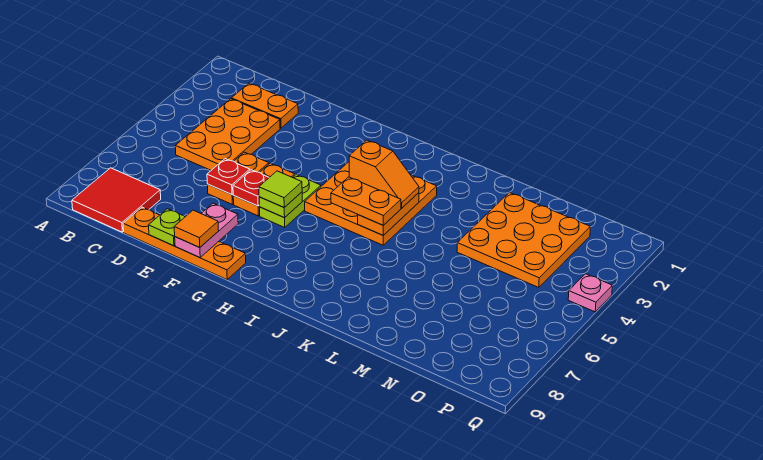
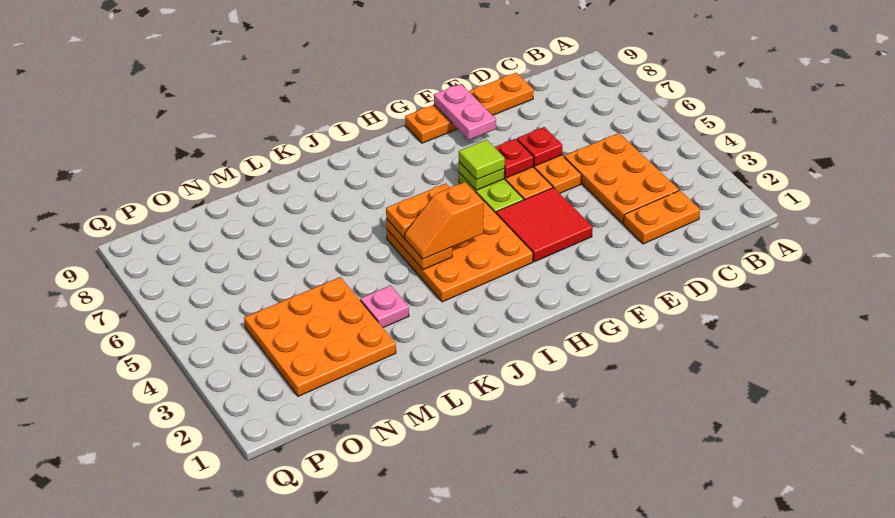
red 2x2 tile [72,168,161,232] -> red 2x2 tile moved to [496,188,593,262]
lime 1x1 plate [149,209,185,246] -> none
orange 1x1 tile [174,210,219,248] -> none
pink 1x1 plate [568,274,612,312] -> pink 1x1 plate moved to [360,285,409,328]

